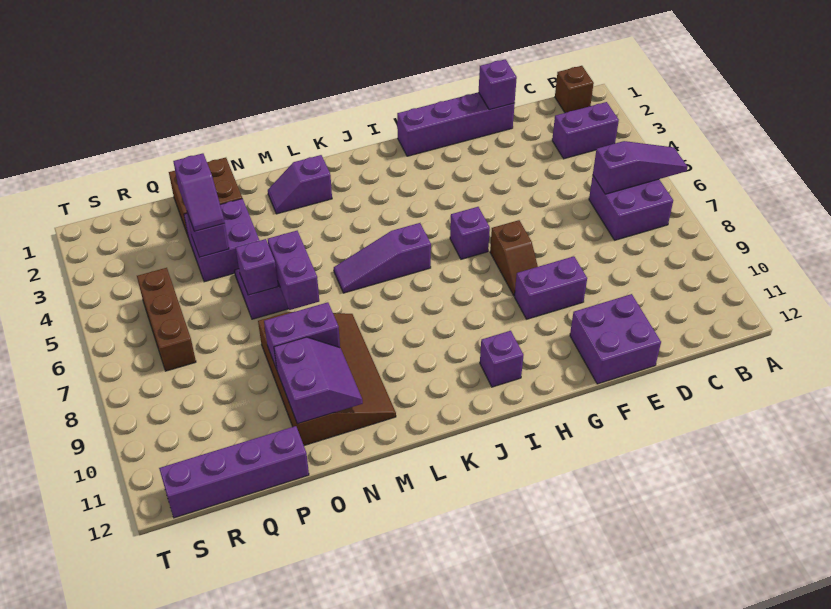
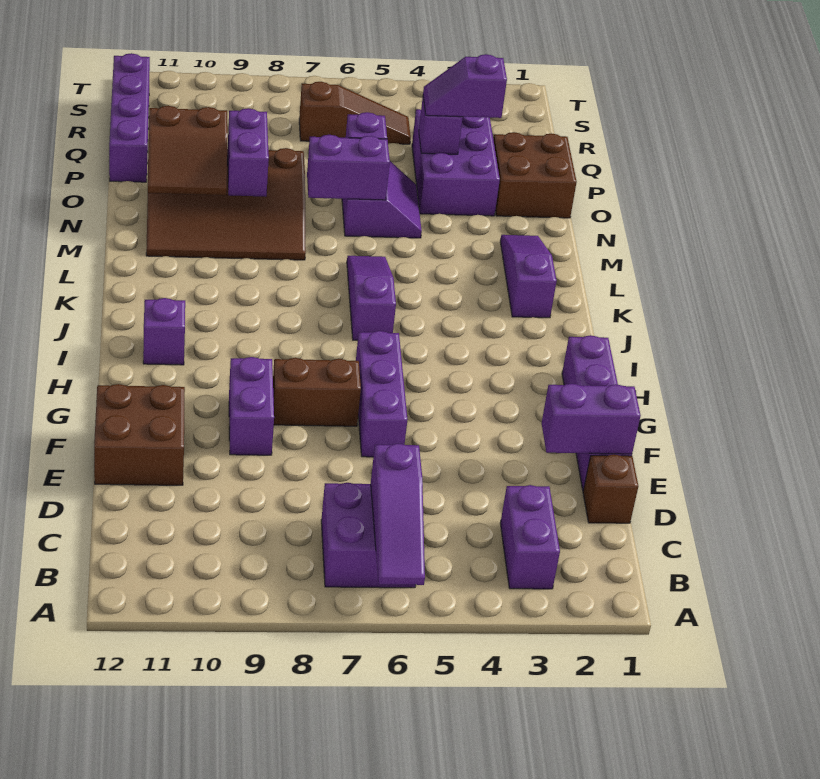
brown 1x1 brick [555,66,594,113] -> brown 1x1 brick moved to [583,454,638,523]
purple 1x1 brick [479,59,517,110] -> purple 1x2 brick [542,383,641,454]
purple 2x2 brick [570,294,661,384] -> brown 2x2 brick [94,384,185,485]
brown 1x2 slope [490,220,538,296] -> brown 1x2 brick [273,358,361,426]
purple 1x1 brick [450,207,490,259] -> purple 1x3 brick [356,331,407,457]
purple 1x2 slope [268,155,332,214] -> purple 1x3 slope [500,235,557,318]
purple 2x2 slope [274,337,363,424] -> brown 2x2 slope [148,106,228,195]
purple 2x2 brick [184,199,260,282] -> purple 2x3 brick [412,109,500,216]
brown 1x3 brick [137,268,196,371] -> brown 1x3 slope [299,82,411,144]

